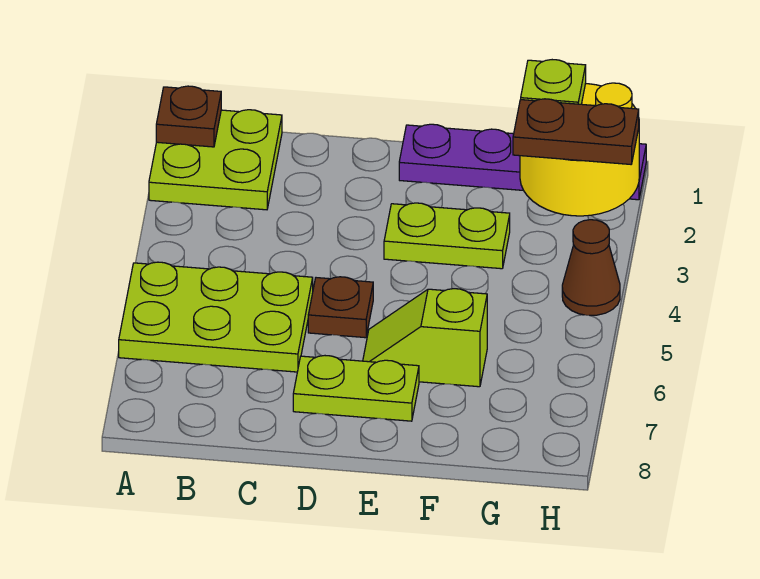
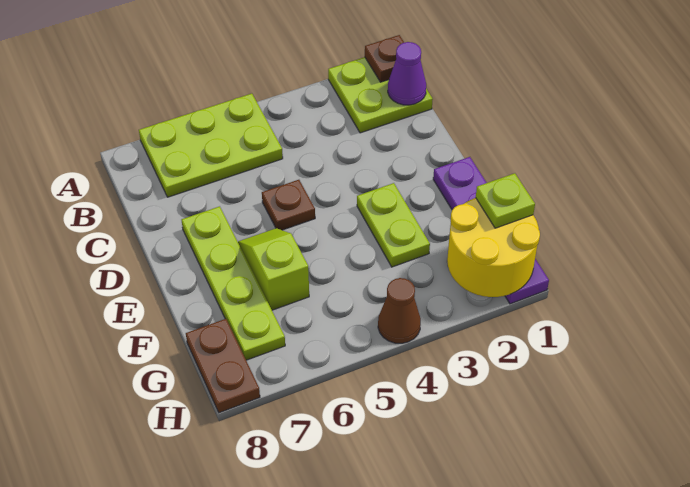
lime 2x3 plate [119,262,313,372] -> lime 2x3 plate turned to [139,94,283,197]
none -> purple 1x1 cone [388,42,426,105]
lime 1x2 plate [293,356,419,421] -> lime 1x4 plate [182,206,285,360]
brown 1x2 plate [513,99,639,164] -> brown 1x2 plate moved to [186,319,260,413]

